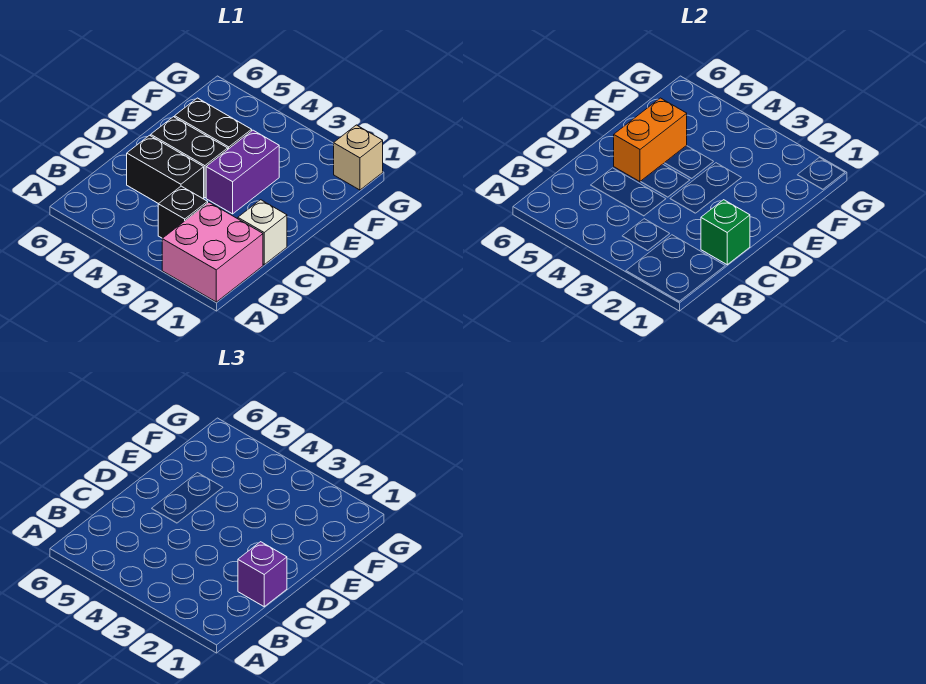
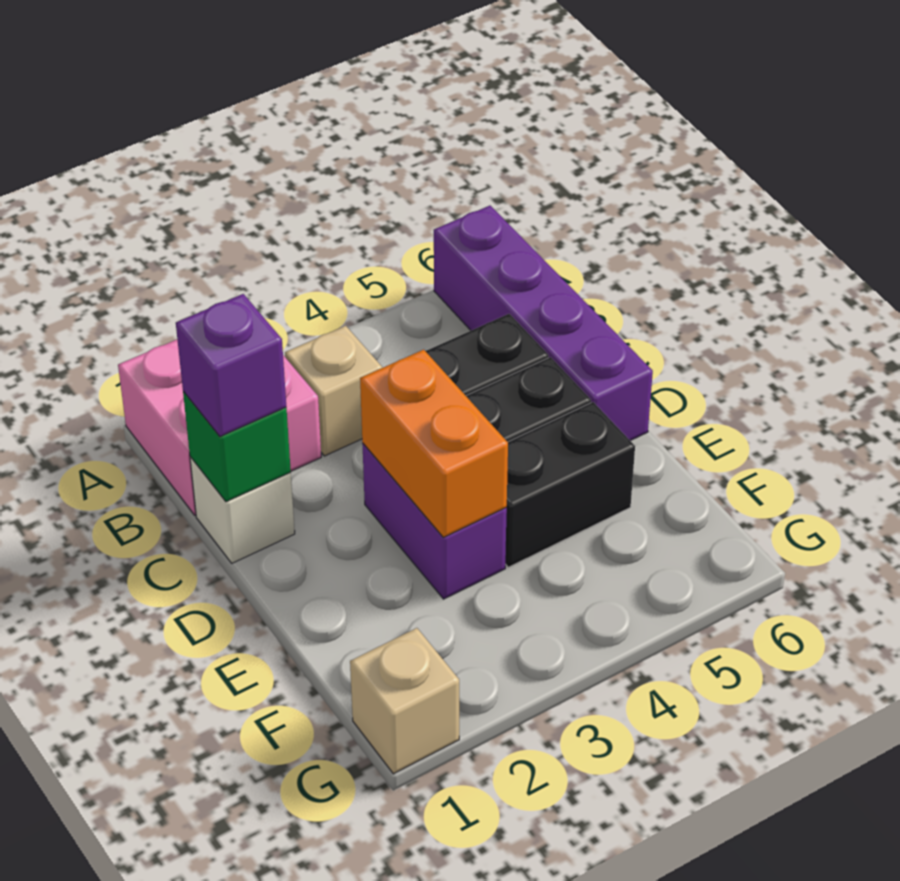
none -> purple 1x4 brick [434,206,653,441]
black 1x1 brick [158,186,208,238] -> tan 1x1 brick [285,326,383,456]
orange 1x2 brick [614,98,687,182] -> orange 1x2 brick moved to [360,350,508,537]

